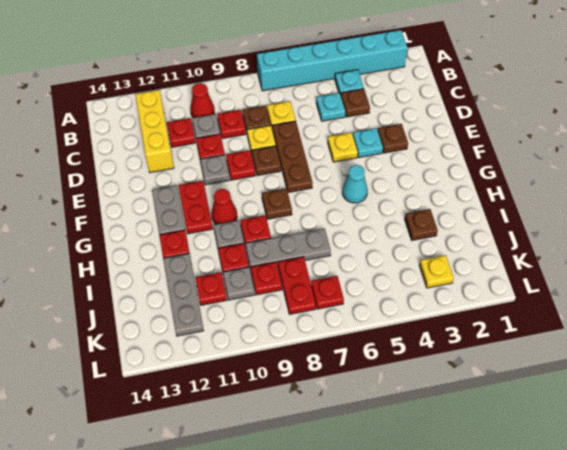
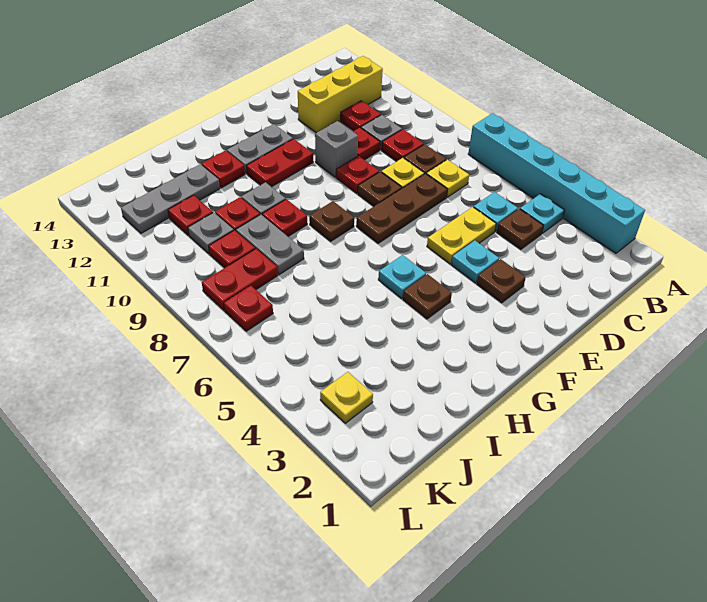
red 1x1 cone [190,83,214,118] -> none
yellow 1x1 plate [328,133,358,162] -> yellow 1x2 plate [427,207,496,264]
grey 1x1 plate [200,155,230,185] -> grey 1x1 brick [315,121,358,177]
cyan 1x1 cone [342,165,368,203] -> cyan 1x1 plate [378,255,426,298]
red 1x1 cone [211,189,237,224] -> none
brown 1x1 plate [405,209,438,240] -> brown 1x1 plate moved to [403,274,452,319]
grey 1x3 plate [245,228,331,269] -> grey 1x2 plate [236,215,304,275]

